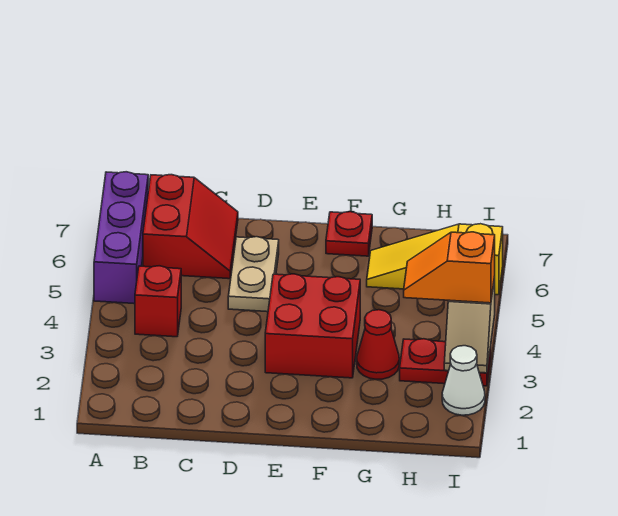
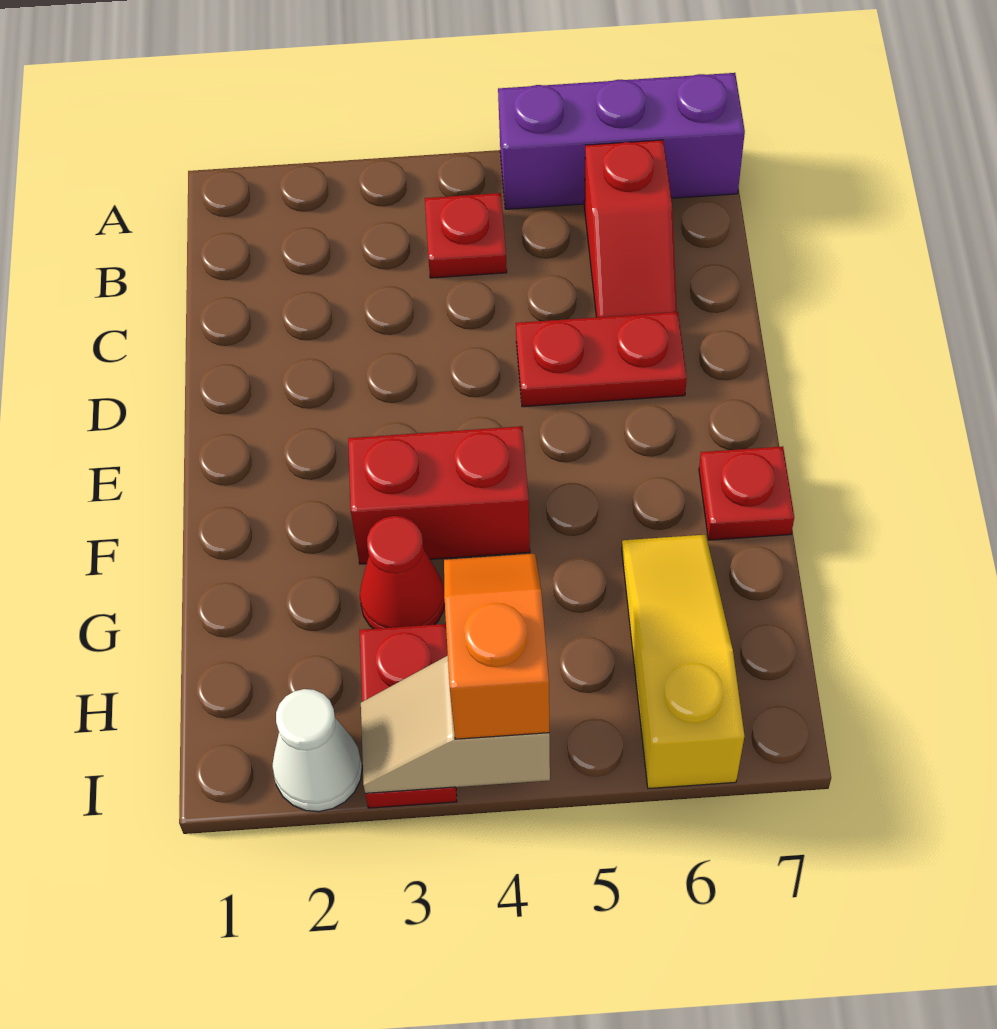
red 1x1 brick [135,266,181,337] -> red 1x1 plate [425,193,507,278]
red 2x2 slope [143,175,238,279] -> red 1x2 slope [584,140,677,317]
tan 1x2 plate [228,237,279,312] -> red 1x2 plate [516,312,687,407]
red 2x2 brick [265,274,360,378] -> red 1x2 brick [348,426,530,564]

